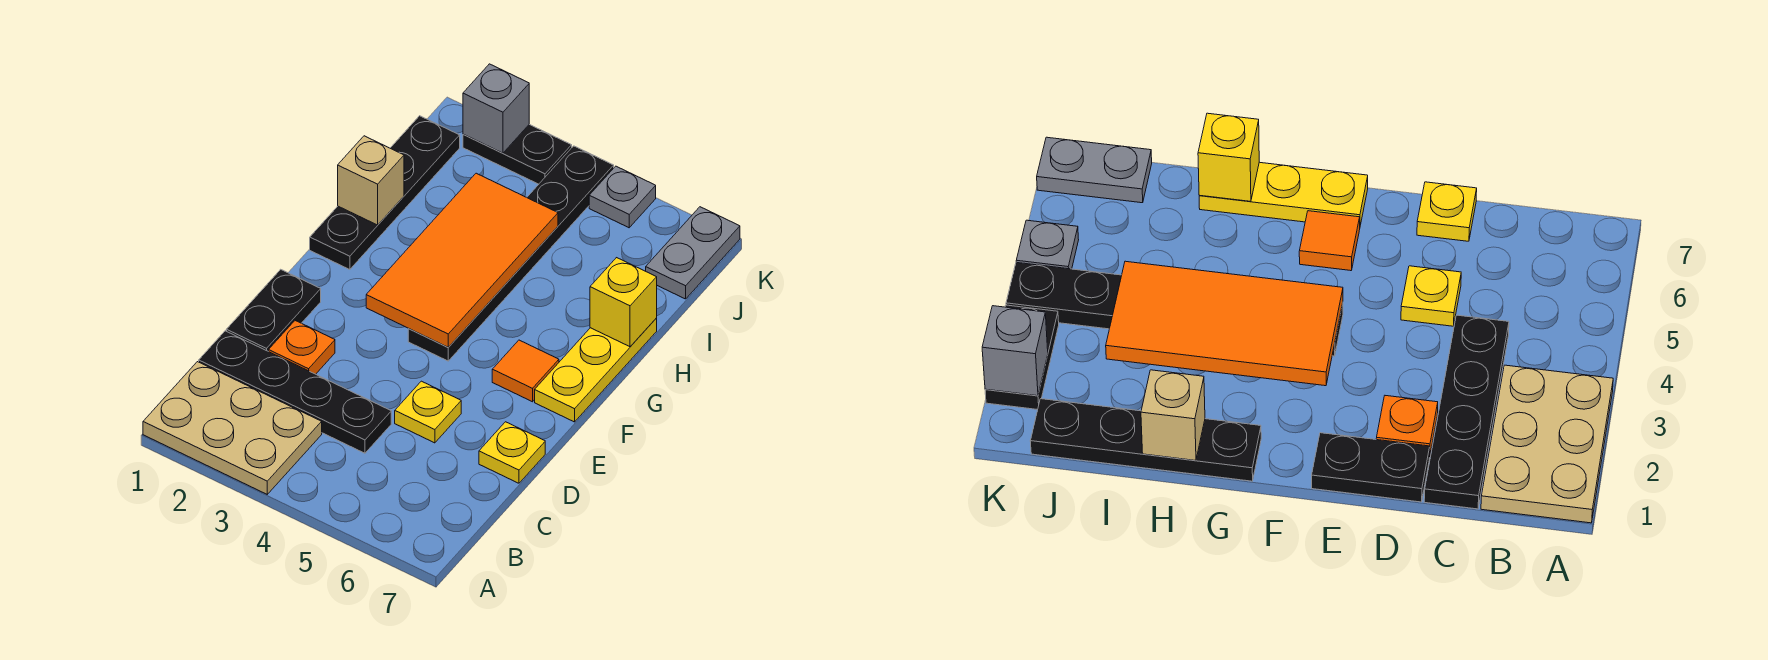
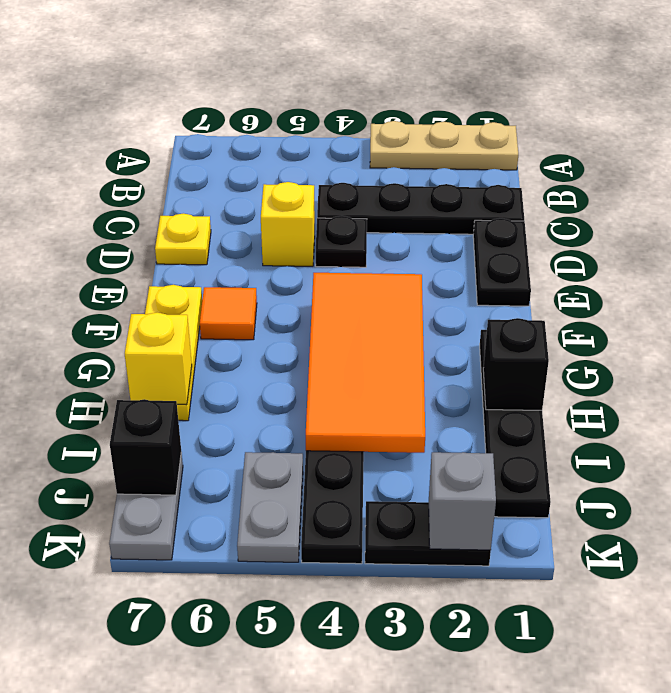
tan 2x3 plate [143,362,322,494] -> tan 1x3 plate [370,121,518,170]
orange 1x1 plate [269,321,335,374] -> none
none -> black 1x1 plate [316,216,367,267]
yellow 1x1 plate [395,381,461,443] -> yellow 1x1 brick [261,182,315,266]
tan 1x1 brick [338,136,404,225] -> black 1x1 brick [483,318,549,410]
none -> black 1x1 brick [110,399,181,495]
grey 1x1 plate [589,166,656,228] -> grey 1x2 plate [237,452,303,562]

